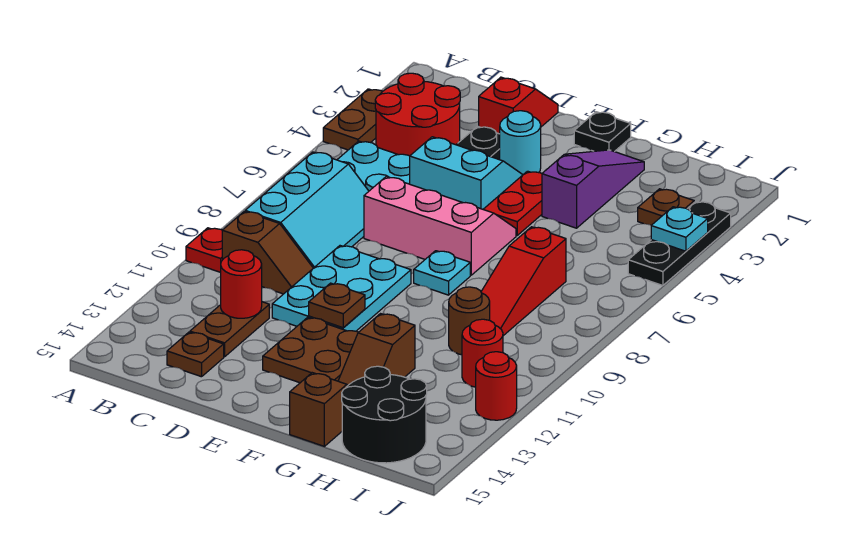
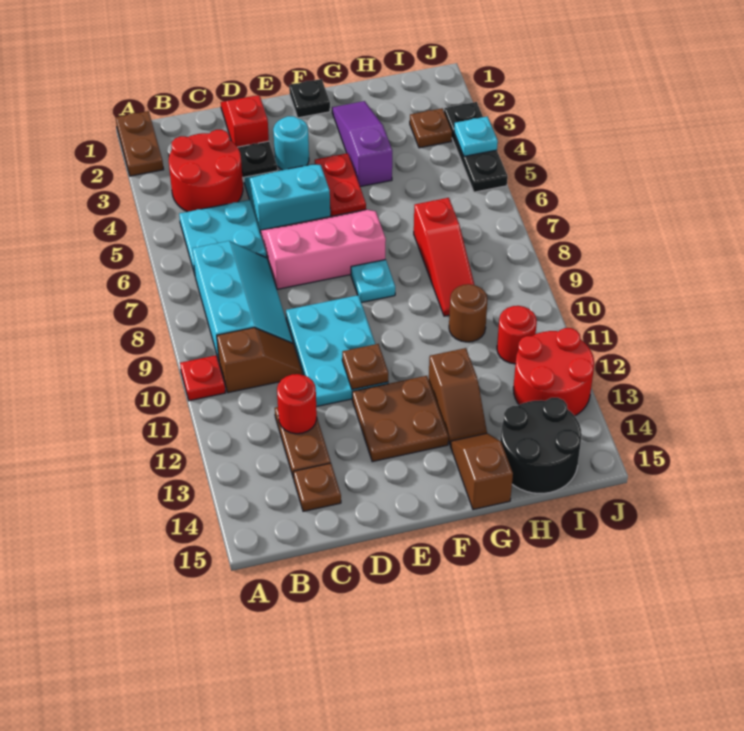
brown 1x2 plate [323,89,383,150] -> brown 1x2 plate moved to [116,111,164,176]
red 1x1 round brick [476,352,517,420] -> red 2x2 round brick [513,328,594,416]

